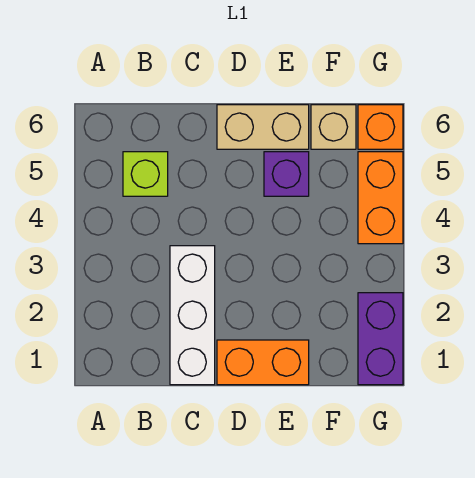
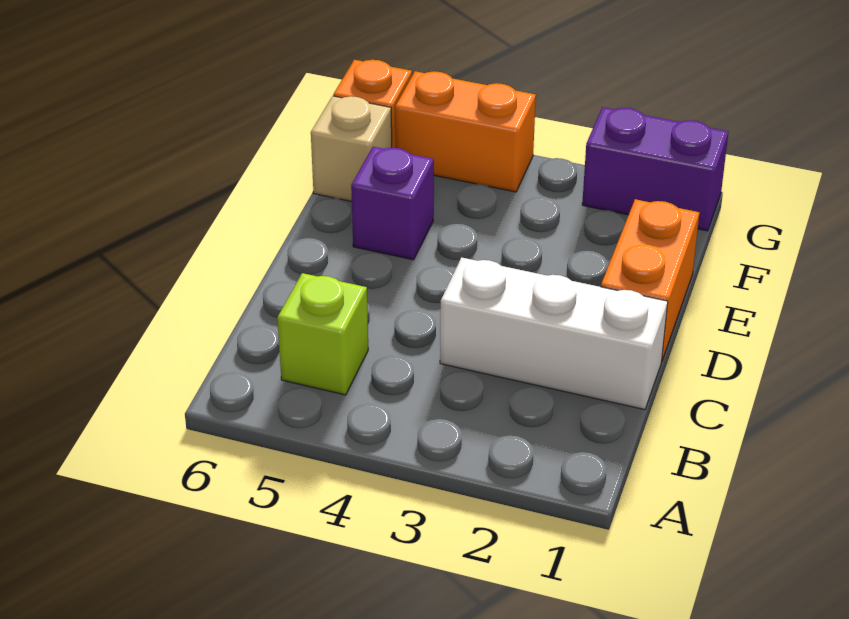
tan 1x2 brick [217,105,309,149] -> none

